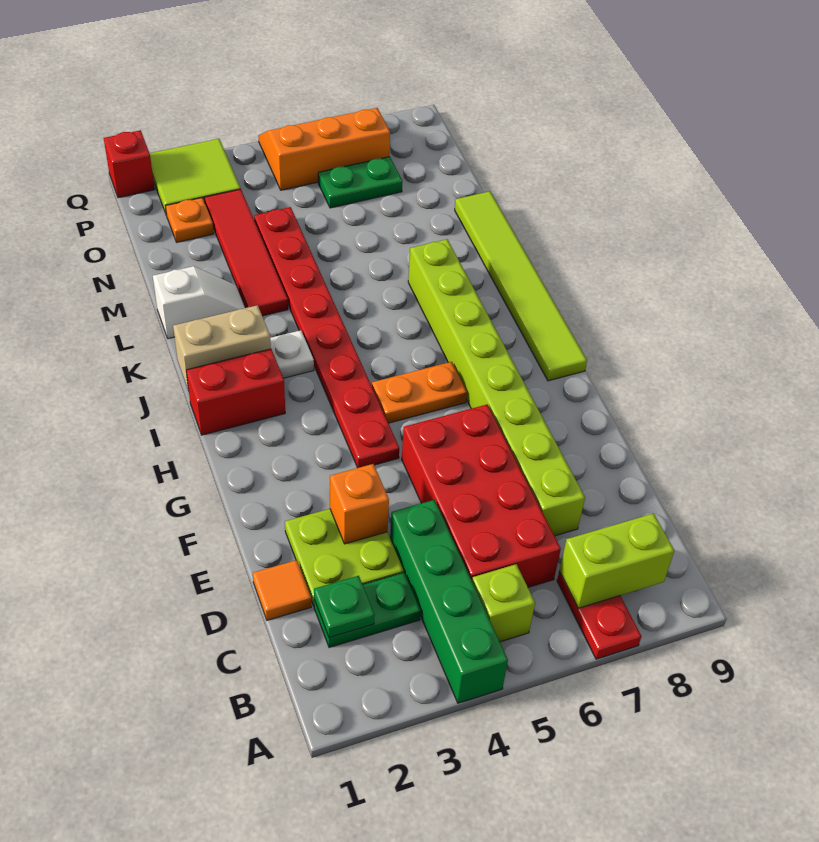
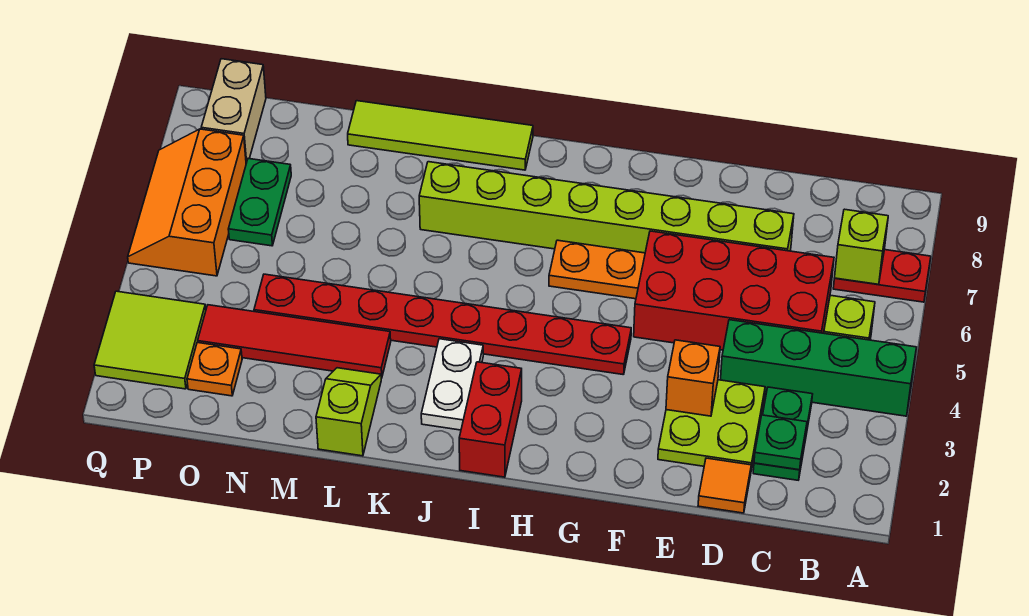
lime 1x2 brick [559,513,674,608] -> lime 1x1 brick [835,209,888,284]
orange 1x2 plate [372,362,467,423] -> orange 1x2 plate turned to [549,240,645,299]
lime 1x6 tile [455,191,587,381] -> lime 1x4 tile [348,101,533,170]
tan 1x2 brick [173,305,271,391] -> tan 1x2 brick moved to [201,59,266,163]
white 1x2 slope [153,266,245,339] -> lime 1x2 slope [316,368,381,456]
red 1x1 brick [104,130,155,198] -> none

